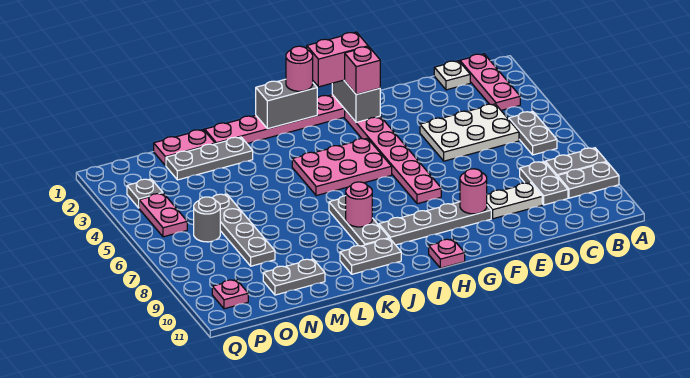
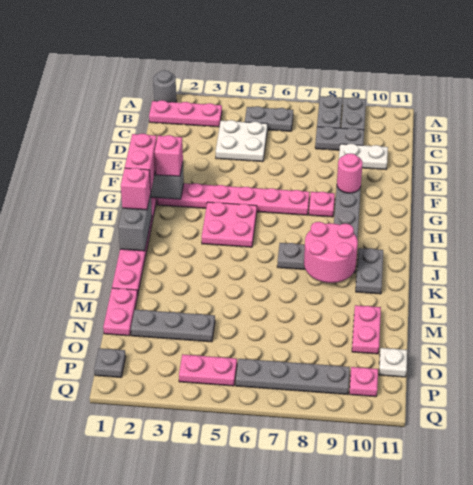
white 1x1 plate [434,61,470,90] -> white 1x1 plate moved to [379,348,407,377]
white 2x3 plate [420,104,519,161] -> white 2x2 plate [216,120,267,162]
white 1x2 plate [487,183,542,219] -> white 1x2 plate turned to [339,144,388,170]
pink 2x3 plate [292,138,392,196] -> pink 2x2 plate [202,202,257,247]
pink 1x1 plate [429,239,465,268] -> pink 1x1 plate moved to [309,192,335,217]
pink 1x1 round brick [286,46,313,91] -> pink 1x1 brick [121,168,151,210]
pink 1x1 round brick [346,182,372,227] -> pink 2x2 round brick [304,222,358,283]
grey 1x3 plate [166,137,253,180] -> grey 1x3 plate turned to [131,310,215,342]
grey 1x2 plate [263,259,325,295] -> pink 1x2 plate [352,305,381,354]
grey 1x4 plate [213,194,275,266] -> grey 1x4 plate moved to [236,359,350,395]
grey 1x1 round brick [194,197,220,242] -> grey 1x1 round brick moved to [153,70,176,102]
grey 1x1 plate [127,179,163,208] -> grey 1x1 plate moved to [94,348,126,377]

